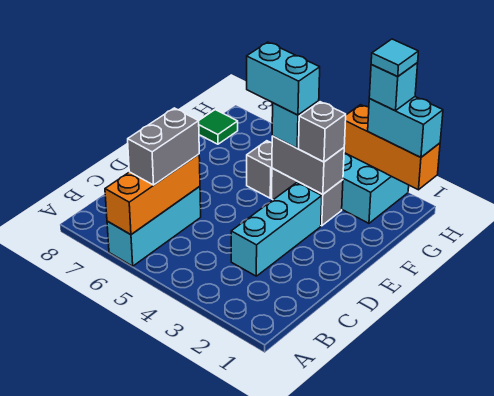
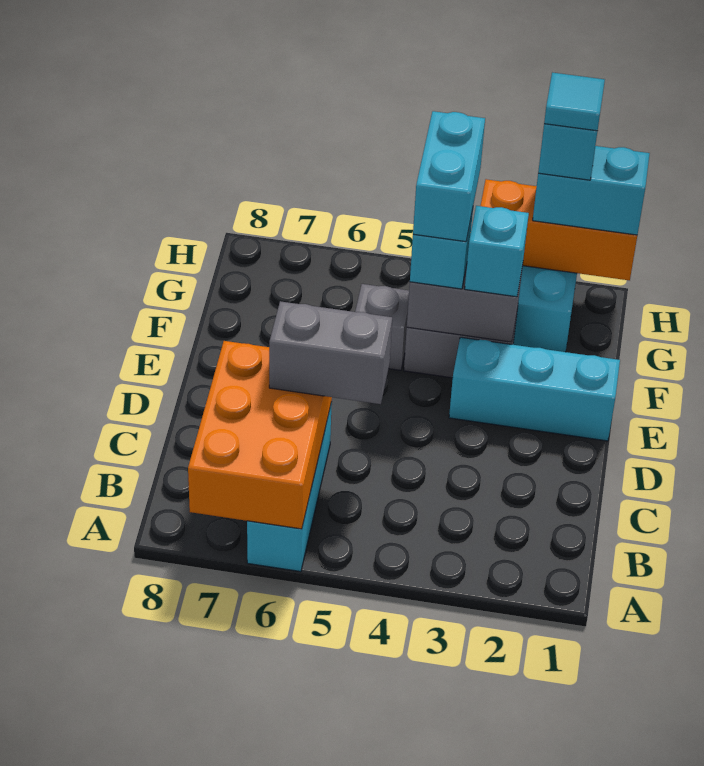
orange 1x3 brick [105,154,200,235] -> orange 2x3 brick [188,341,332,529]
grey 1x2 brick [128,108,199,185] -> grey 1x2 brick turned to [269,301,392,404]
cyan 1x3 brick [231,183,322,276] -> cyan 1x3 brick turned to [449,337,620,441]
grey 1x1 brick [299,102,346,162] -> cyan 1x1 brick [465,206,529,297]
cyan 1x2 brick [247,42,320,115] -> cyan 1x2 brick turned to [413,111,485,242]
green 1x1 tile [199,110,238,144] -> none

